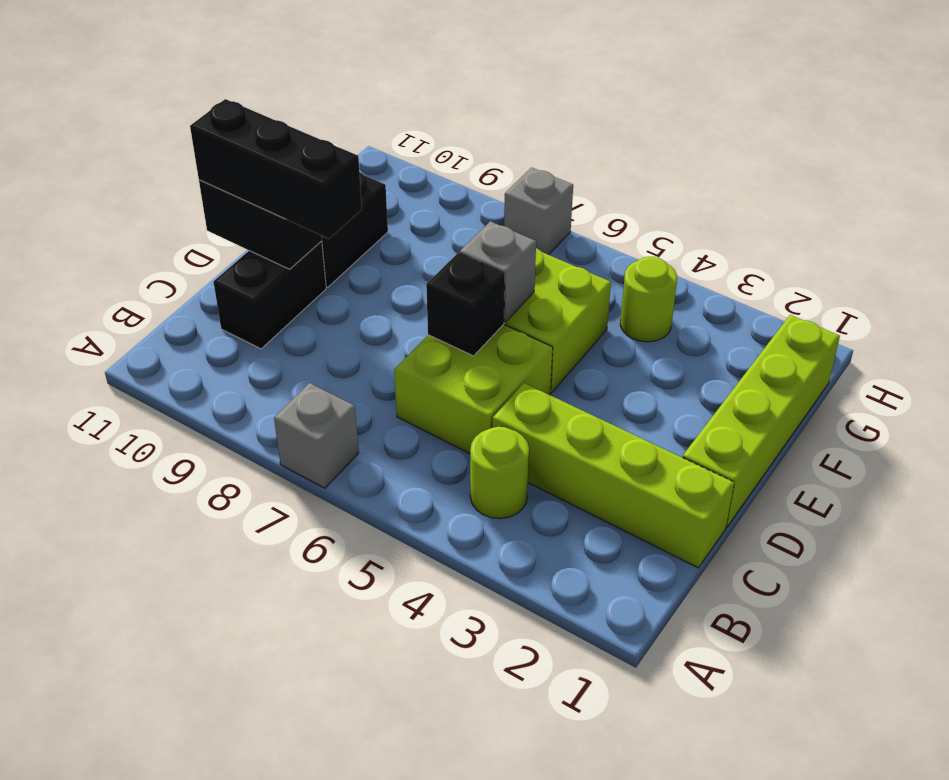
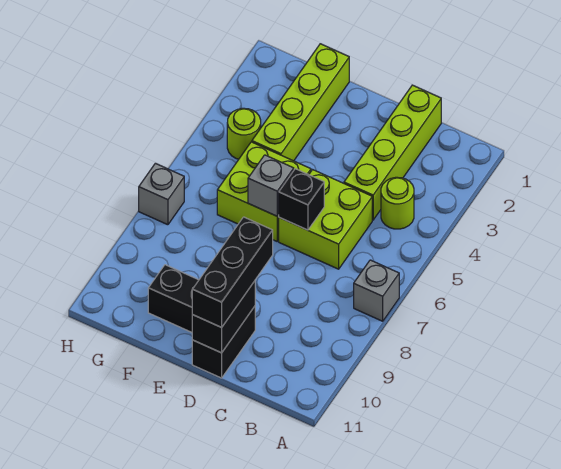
black 1x2 brick [214,241,326,349] -> black 1x2 brick turned to [192,306,255,378]
lime 1x4 brick [683,315,840,527] -> lime 1x4 brick turned to [252,44,349,161]

